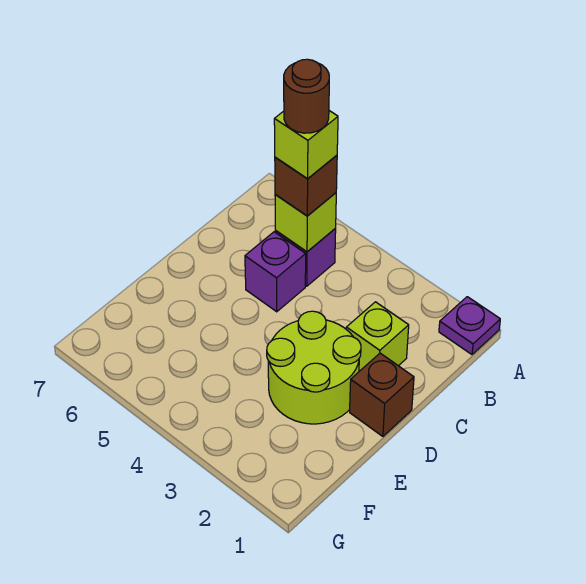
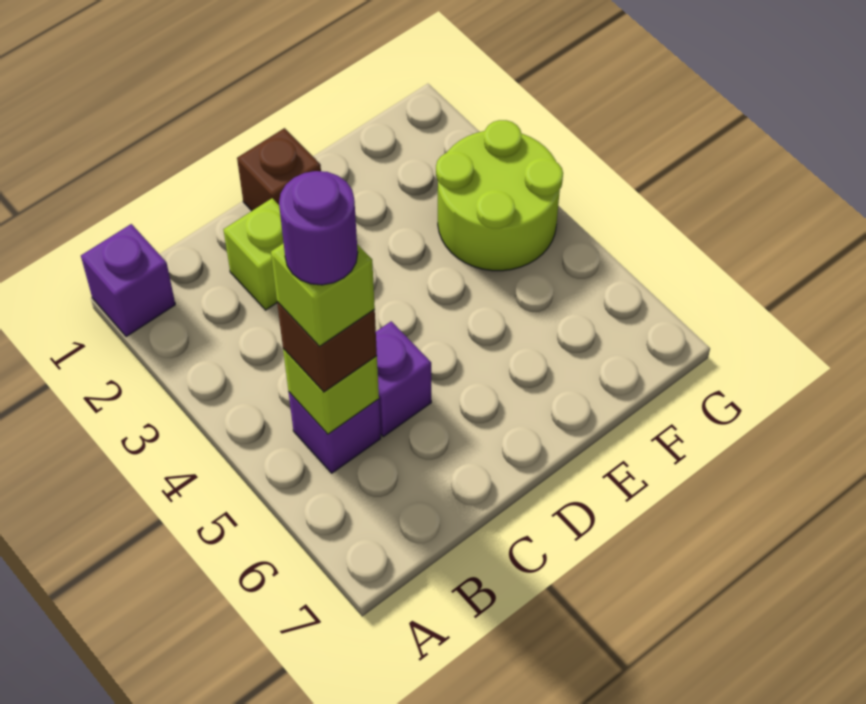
purple 1x1 plate [439,297,500,354] -> purple 1x1 brick [81,224,175,337]
brown 1x1 round brick [284,59,329,133] -> purple 1x1 round brick [279,171,358,285]
lime 2x2 round brick [267,311,361,424] -> lime 2x2 round brick moved to [436,120,563,271]

